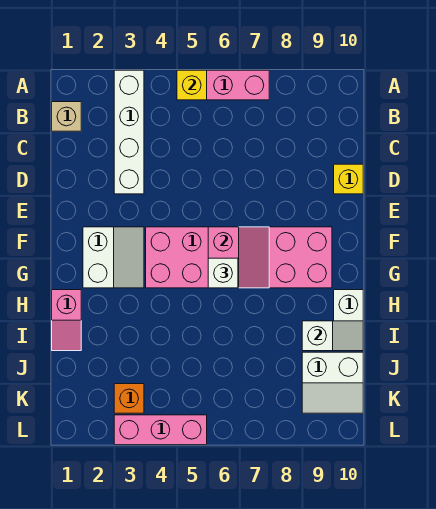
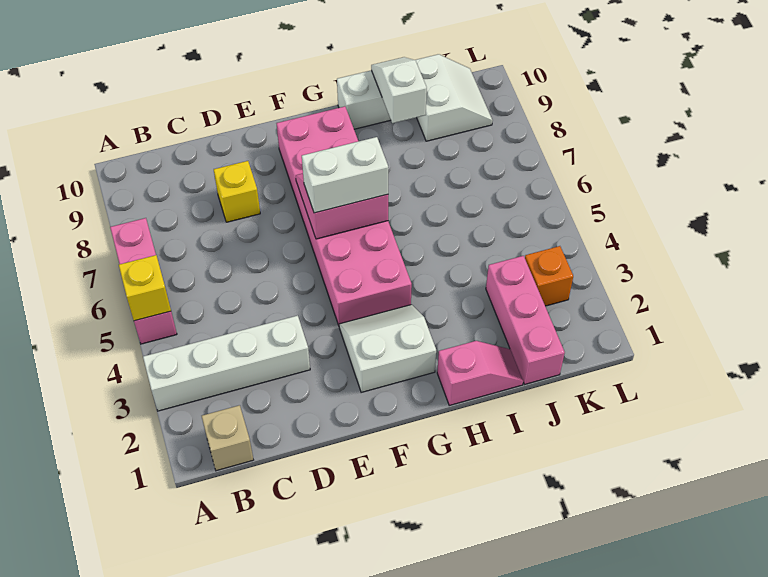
yellow 1x1 brick [334,164,363,194] -> yellow 1x1 brick moved to [214,161,260,222]
white 1x1 brick [208,258,238,288] -> white 1x2 brick [302,137,388,213]
pink 1x3 brick [114,415,207,445] -> pink 1x3 brick moved to [486,256,565,384]

